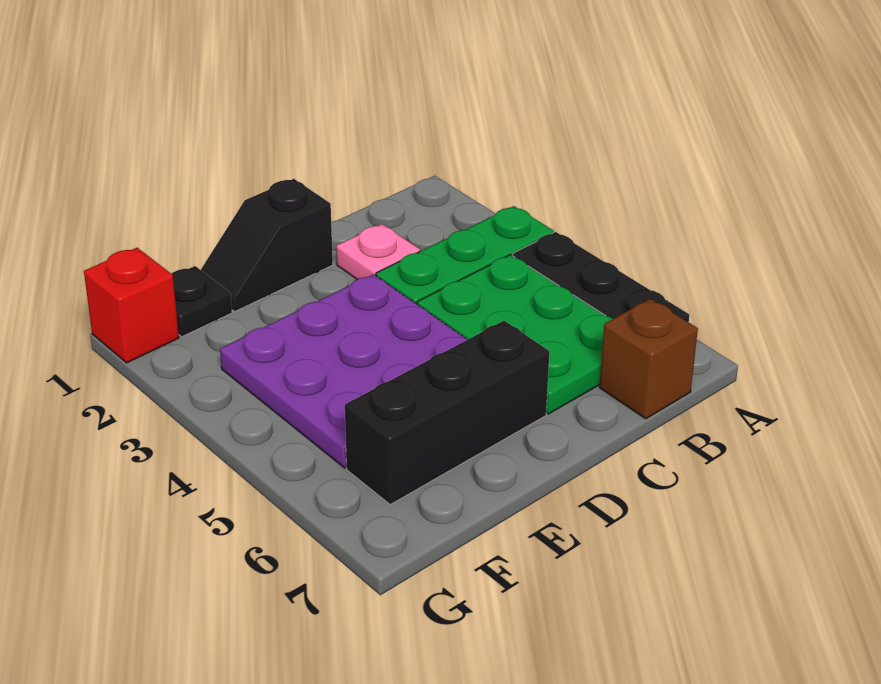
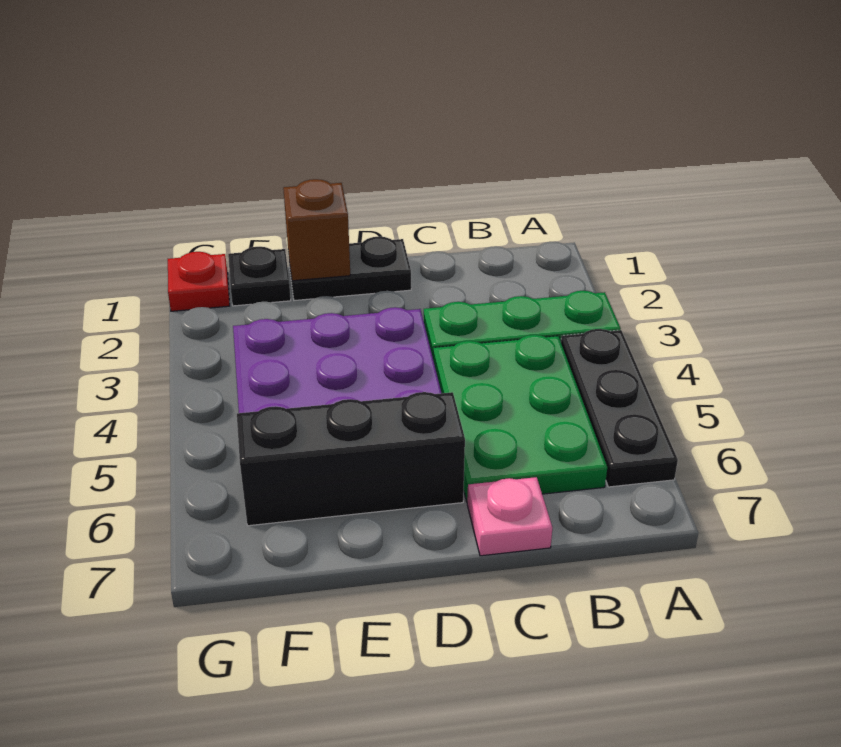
brown 1x1 brick [600,299,698,419] -> brown 1x1 brick moved to [283,179,350,281]
pink 1x1 plate [336,224,420,279] -> pink 1x1 plate moved to [467,477,552,556]
black 1x2 slope [201,179,333,311] -> black 1x2 plate [288,237,411,301]
red 1x1 brick [84,248,179,363] -> red 1x1 plate [168,252,230,311]

